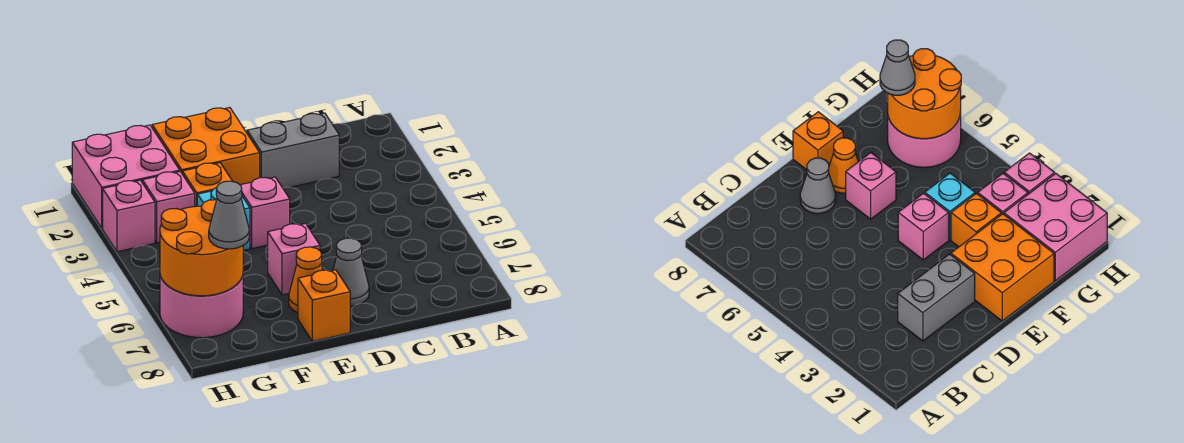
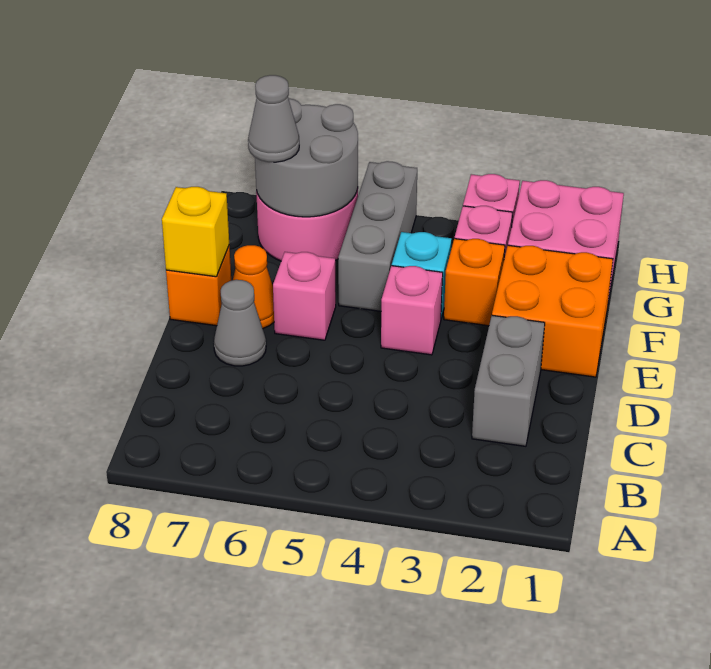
none -> yellow 1x1 brick [162,187,229,277]
none -> grey 1x3 brick [338,161,417,311]
orange 2x2 round brick [160,200,243,296] -> grey 2x2 round brick [255,98,358,217]

